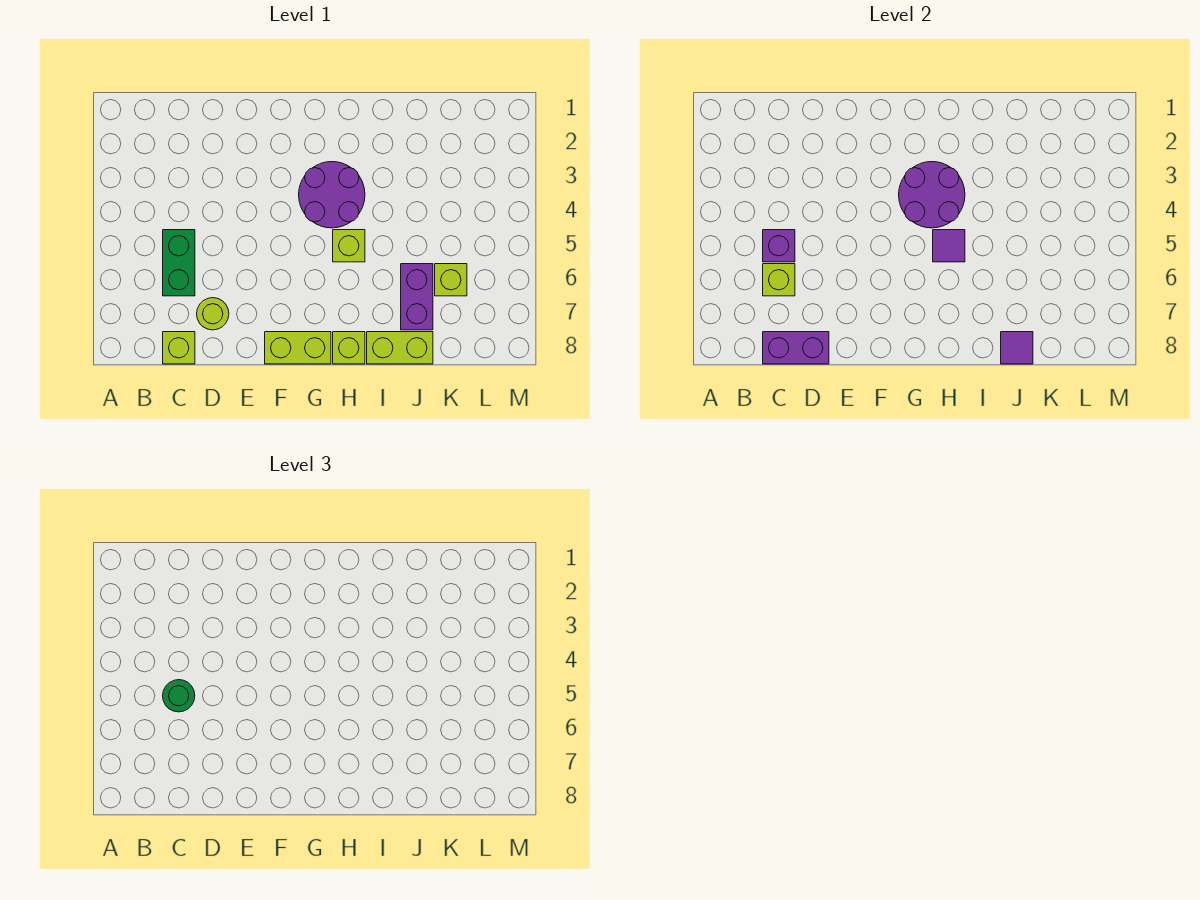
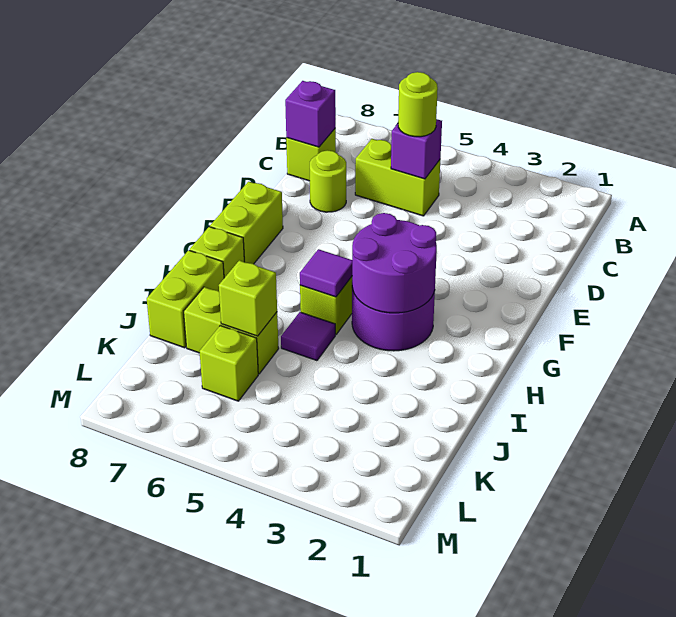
green 1x2 brick [163,230,195,296] -> lime 1x2 brick [355,139,440,216]
green 1x1 round brick [163,680,195,712] -> lime 1x1 round brick [398,72,438,137]
lime 1x1 brick [763,264,795,296] -> lime 1x1 brick moved to [219,260,277,336]
purple 1x2 brick [763,332,829,364] -> purple 1x1 brick [285,81,336,147]
purple 1x2 brick [401,264,433,330] -> lime 1x2 brick [184,287,279,374]
purple 1x1 tile [1001,332,1033,364] -> purple 1x1 tile moved to [281,312,335,361]

